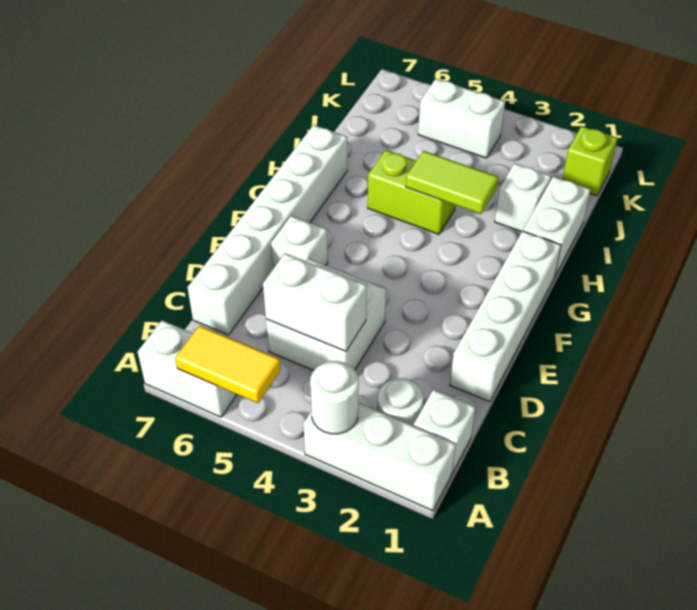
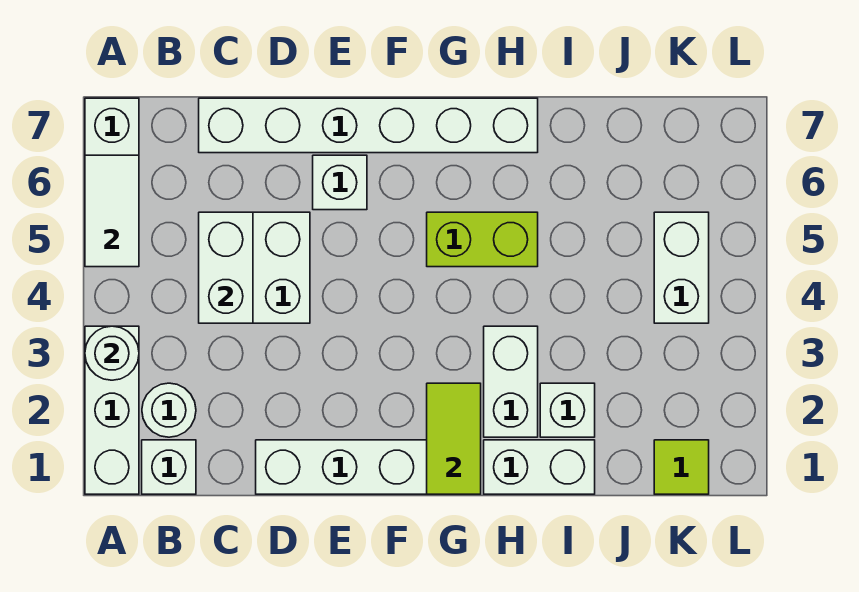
yellow 1x2 tile [175,325,281,403] -> white 1x2 tile [85,155,139,267]
none -> white 1x2 brick [484,326,538,437]
lime 1x2 tile [406,151,498,214] -> lime 1x2 tile moved to [427,383,481,494]
lime 1x2 brick [368,150,455,234] -> lime 1x2 brick turned to [427,212,538,267]
lime 1x1 brick [562,126,618,196] -> lime 1x1 tile [654,440,709,494]

